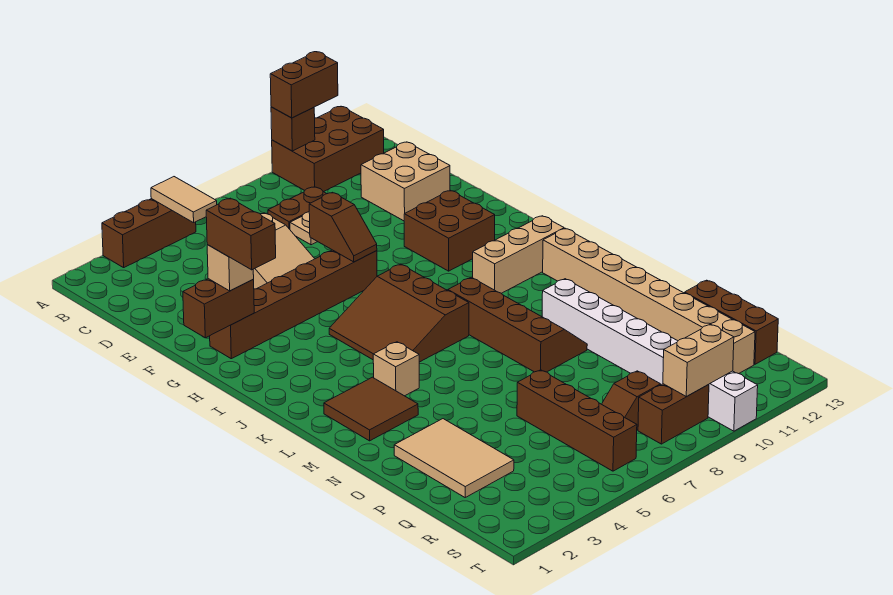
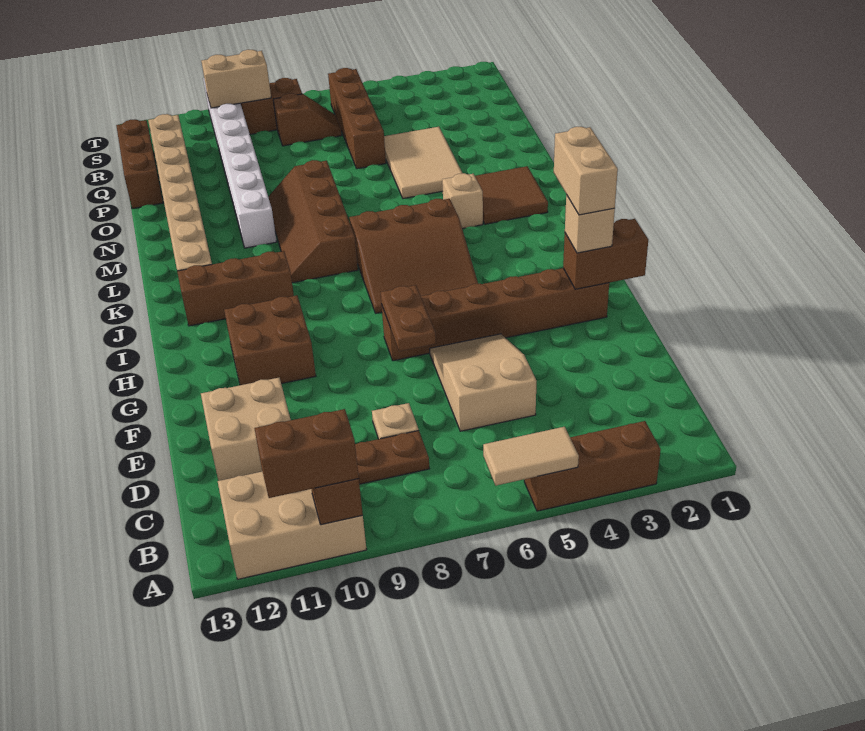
tan 1x2 tile [151,177,217,223] -> tan 1x2 tile turned to [483,427,579,485]
brown 2x3 brick [272,107,384,192] -> tan 2x3 brick [218,472,367,579]
brown 1x2 slope [309,192,377,262] -> brown 1x2 plate [381,285,436,351]
brown 1x2 brick [206,198,276,270] -> tan 1x2 brick [554,127,618,215]
brown 3x3 slope [329,264,469,362] -> brown 3x3 slope turned to [349,199,478,313]
tan 1x3 brick [473,216,564,293] -> brown 1x3 brick [177,251,294,326]
tan 2x3 tile [394,419,514,497] -> tan 2x3 tile moved to [384,127,462,199]

